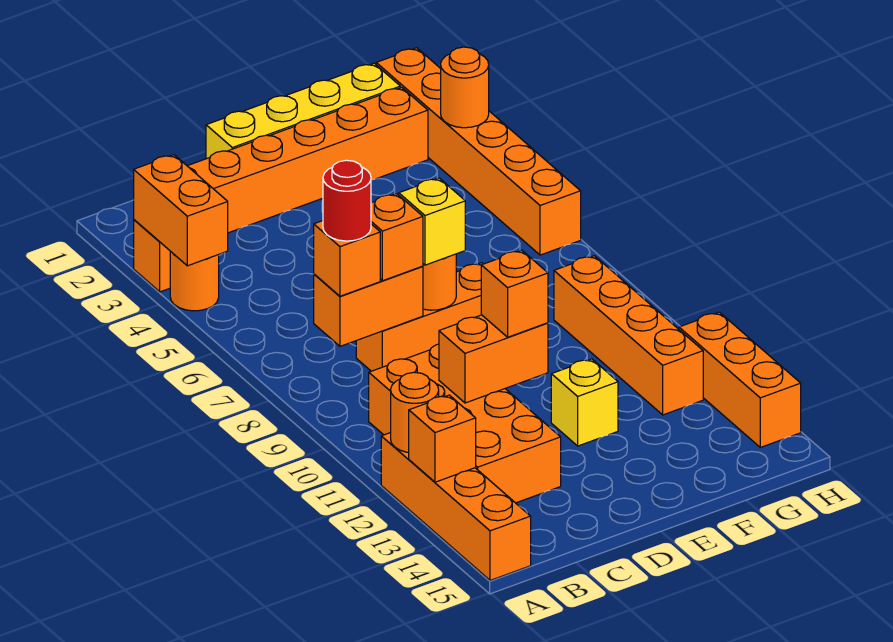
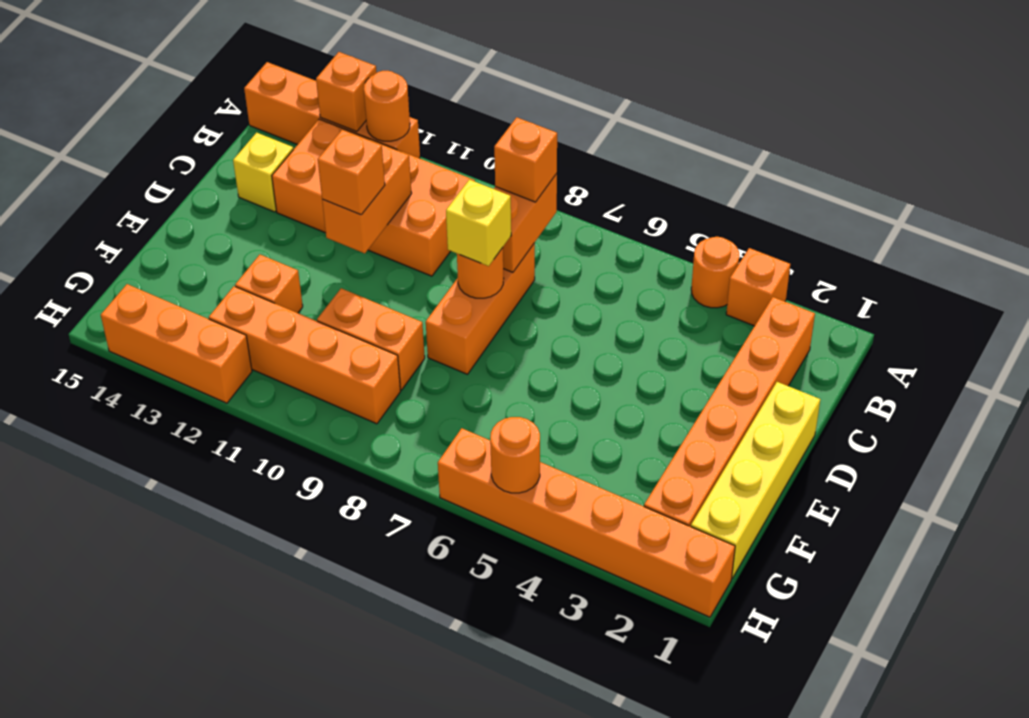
orange 1x2 brick [134,155,228,266] -> orange 1x2 brick moved to [317,288,425,390]
red 1x1 round brick [323,160,371,241] -> none
orange 1x1 brick [371,194,423,281] -> orange 1x1 brick moved to [235,255,303,313]
yellow 1x1 brick [551,359,618,446] -> yellow 1x1 brick moved to [233,133,293,212]
orange 1x1 round brick [441,47,489,128] -> orange 1x1 round brick moved to [490,417,540,493]

